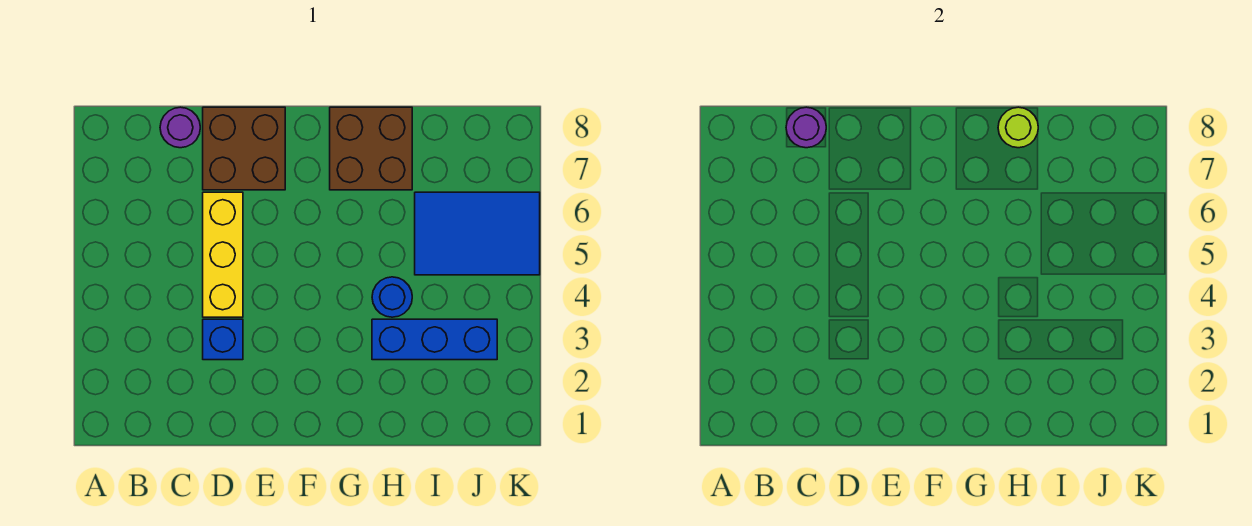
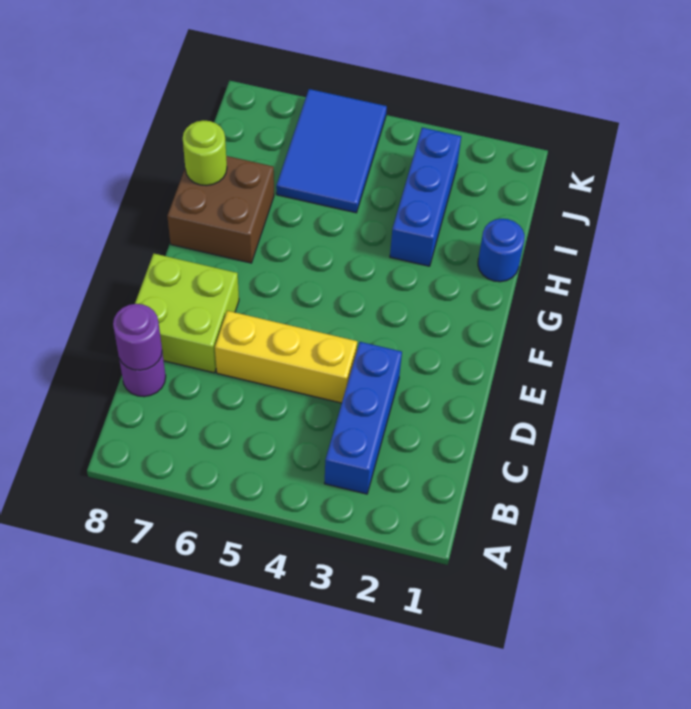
blue 1x1 brick [203,319,243,360] -> blue 1x3 brick [325,342,402,494]
brown 2x2 brick [203,107,285,190] -> lime 2x2 brick [135,254,239,373]
blue 1x1 round brick [372,277,412,317] -> blue 1x1 round brick moved to [478,219,525,282]

